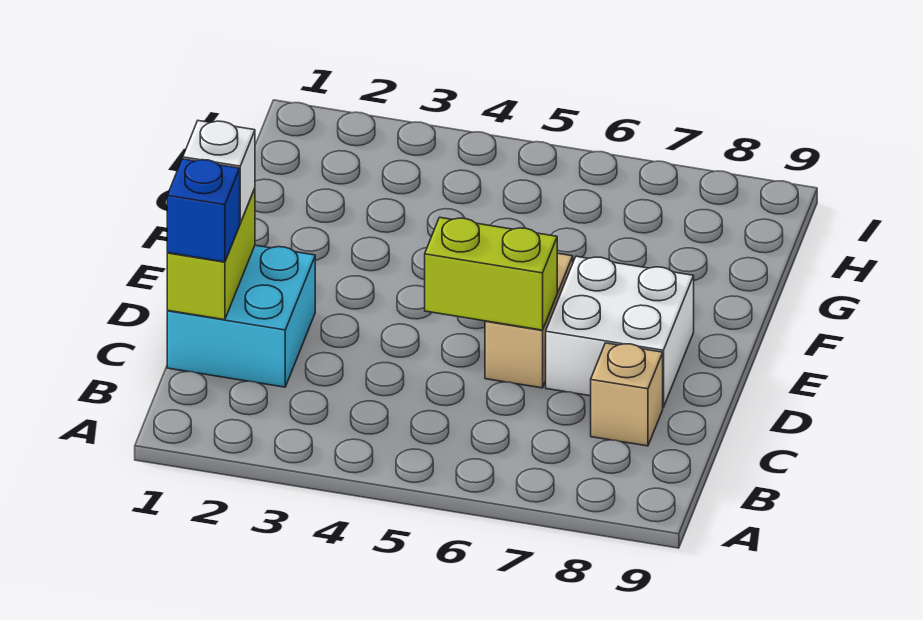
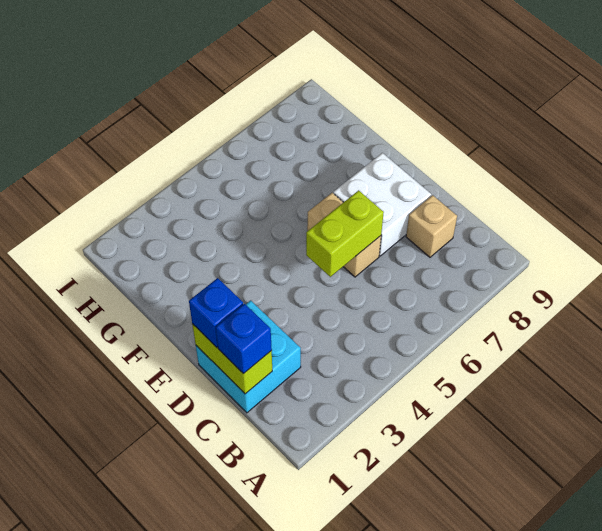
white 1x1 brick [183,121,255,223] -> blue 1x1 brick [189,278,243,347]

